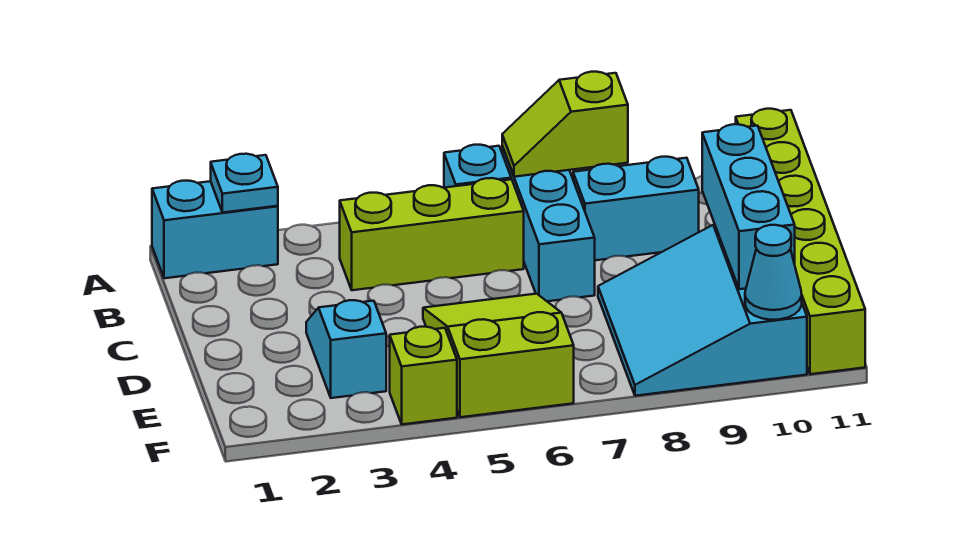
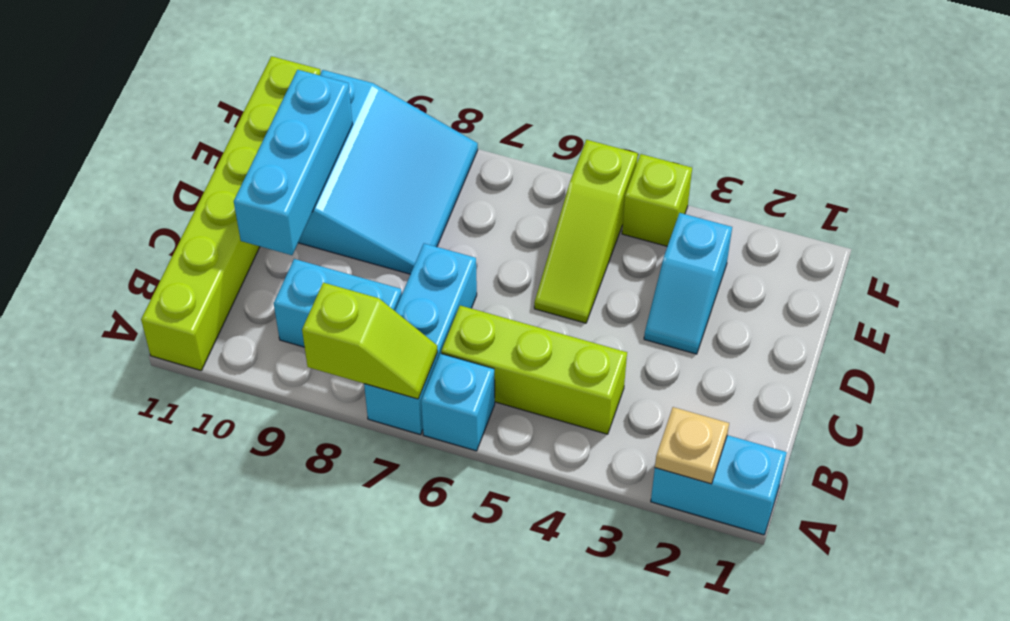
cyan 1x1 plate [211,154,278,213] -> tan 1x1 plate [655,407,729,484]
lime 2x3 slope [423,294,574,417] -> lime 1x3 slope [534,140,638,323]
cyan 1x1 cone [745,225,802,320] -> none

